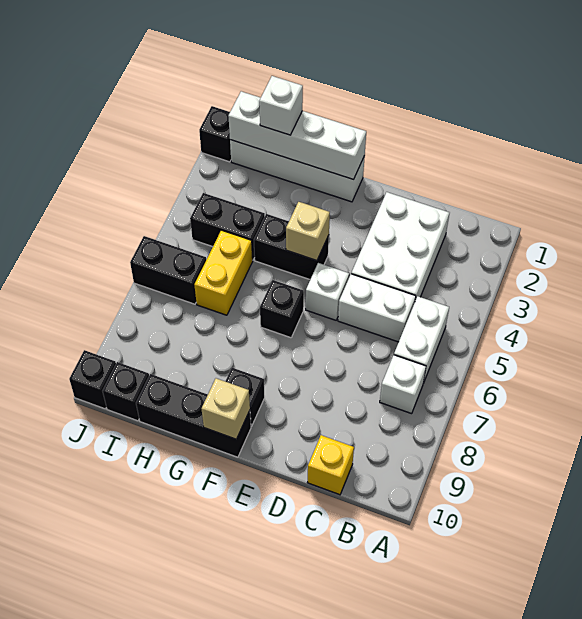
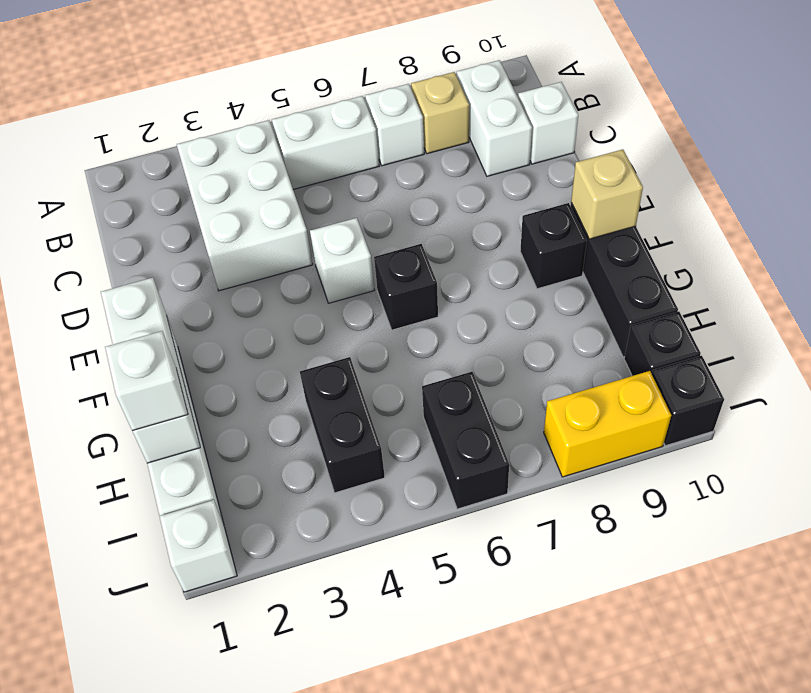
white 2x3 brick [351,192,449,300] -> white 2x3 brick turned to [177,120,313,291]
white 1x2 brick [338,274,416,342] -> white 1x2 brick moved to [457,60,532,176]
yellow 1x1 brick [307,435,354,495] -> white 1x1 brick [518,82,578,164]
white 1x4 brick [228,91,366,180] -> white 1x3 brick [101,278,200,463]
black 1x2 brick [254,214,329,279] -> none
tan 1x1 brick [286,202,330,261] -> tan 1x1 brick moved to [411,72,469,154]
yellow 1x2 brick [194,230,253,315] -> yellow 1x2 brick moved to [544,371,671,477]
black 1x1 brick [199,106,231,162] -> white 1x1 brick [160,500,237,592]

